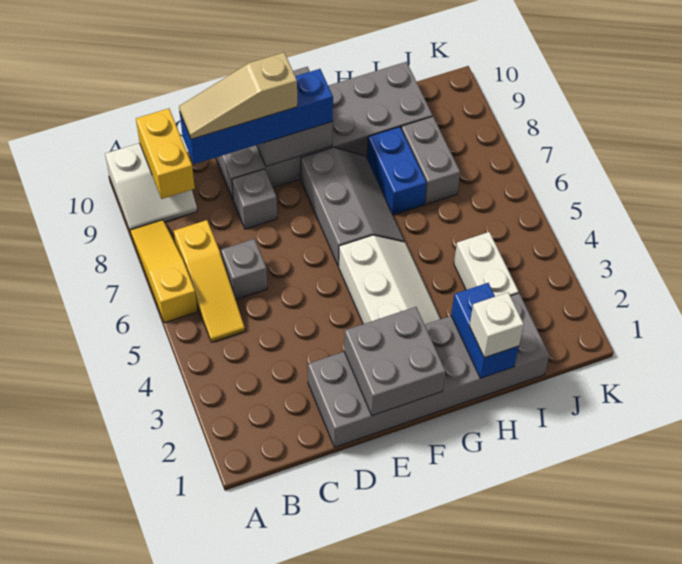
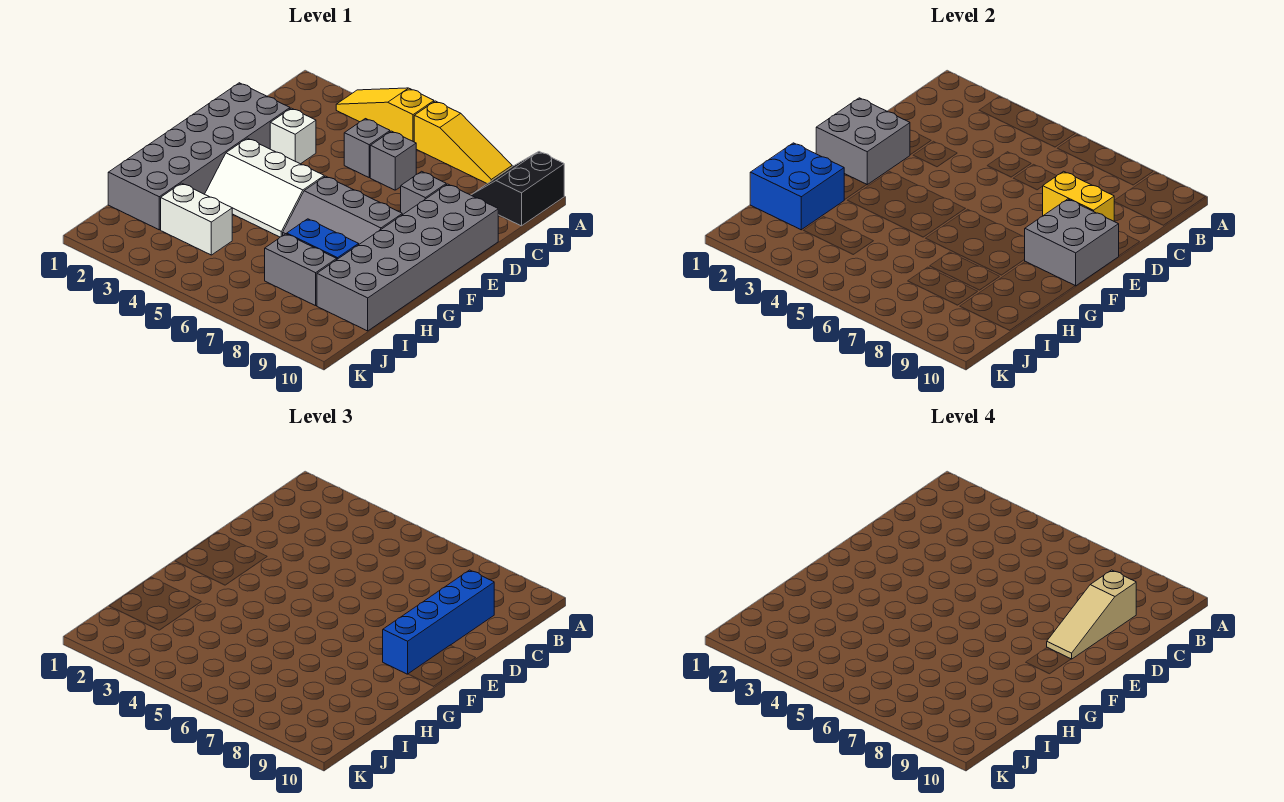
white 2x2 slope [105,143,197,231] -> black 2x2 slope [471,152,564,226]
yellow 1x3 slope [174,220,245,342] -> yellow 1x3 slope moved to [336,88,434,142]
yellow 1x2 brick [136,108,195,199] -> yellow 1x2 brick moved to [1043,171,1114,221]
none -> grey 1x1 brick [344,119,390,177]
tan 1x3 slope [179,53,297,139] -> tan 1x3 slope turned to [1047,570,1136,659]
blue 1x2 brick [451,283,519,378] -> blue 2x2 brick [750,143,844,230]
white 1x1 brick [469,293,524,358] -> white 1x1 brick moved to [270,108,316,164]

